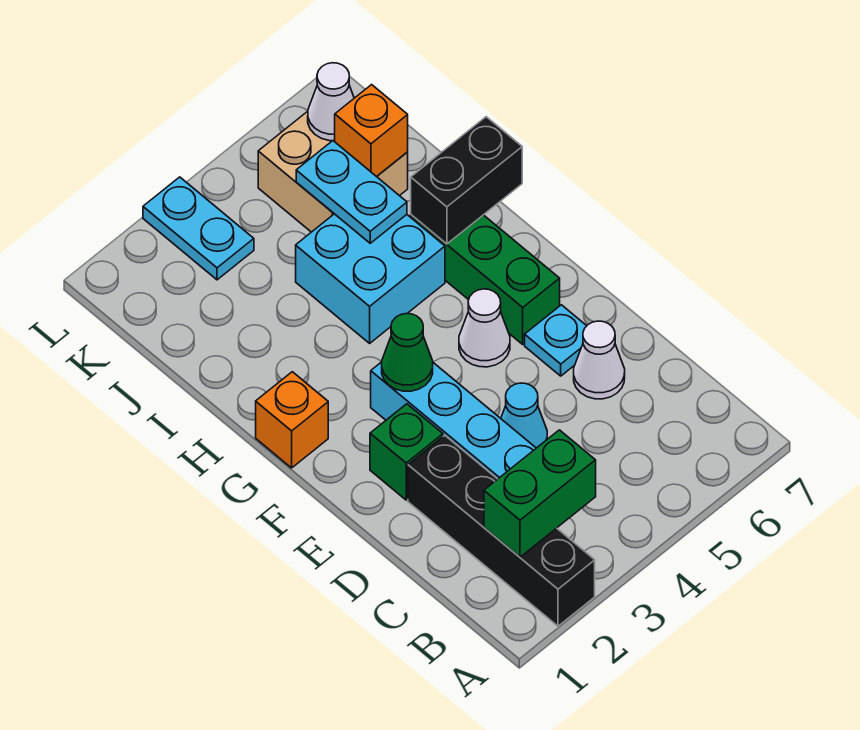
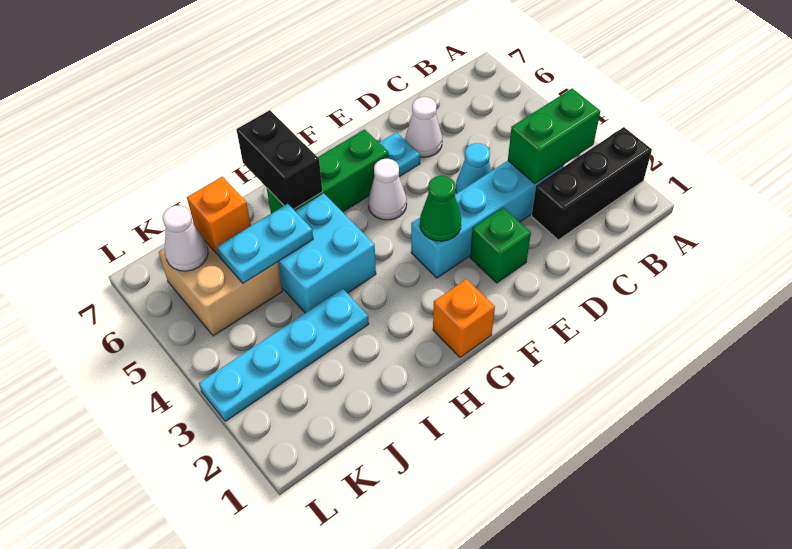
black 1x4 brick [408,435,595,626] -> black 1x3 brick [532,127,652,240]
green 1x2 brick [484,430,596,557] -> green 1x2 brick turned to [508,88,600,184]
cyan 1x2 plate [143,177,254,280] -> cyan 1x4 plate [199,289,369,421]

